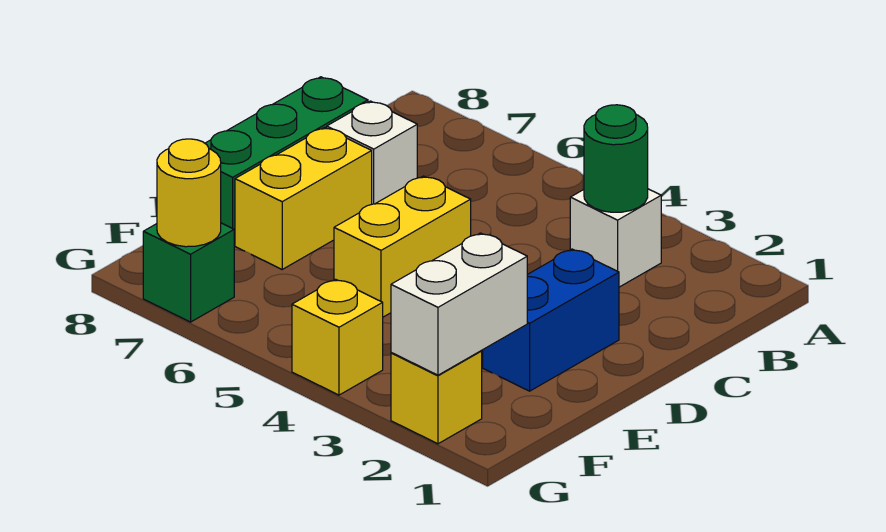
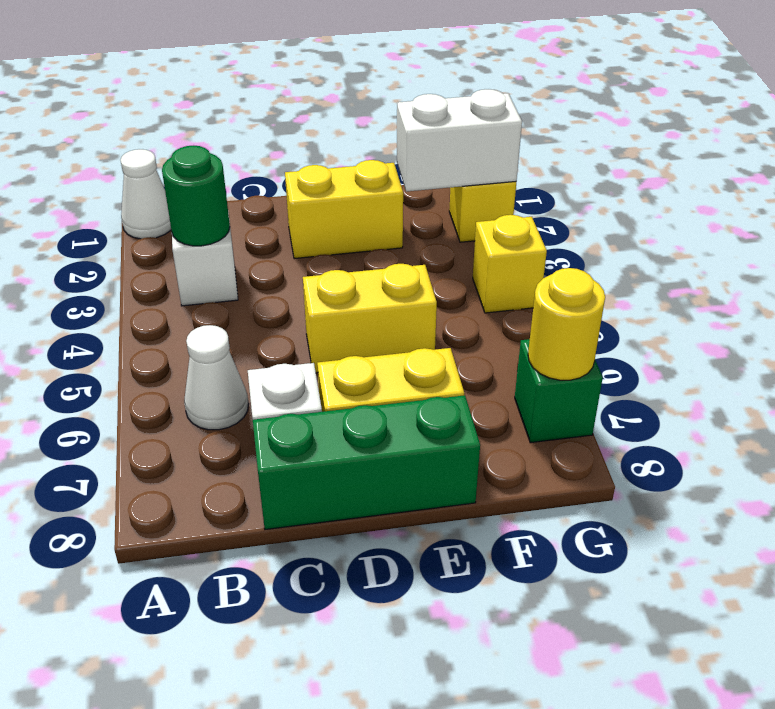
none -> white 1x1 cone [121,149,171,239]
none -> white 1x1 cone [184,325,248,430]
blue 1x2 brick [483,249,619,391] -> yellow 1x2 brick [285,160,403,259]

